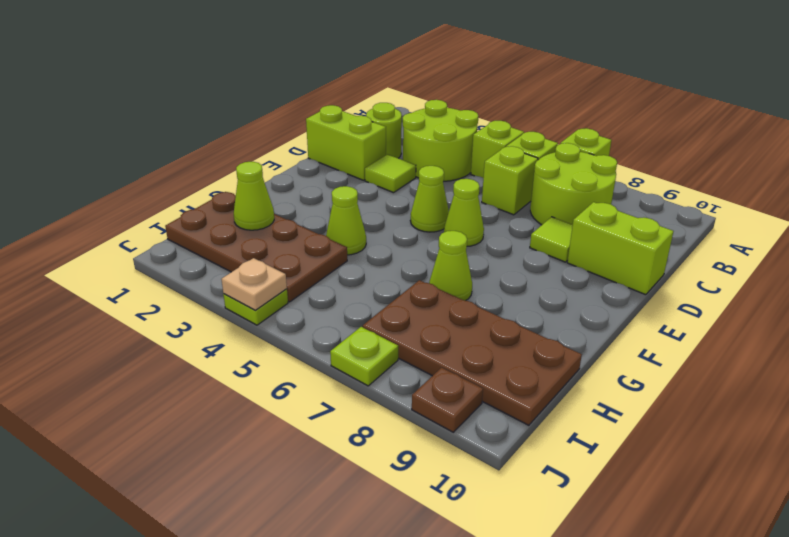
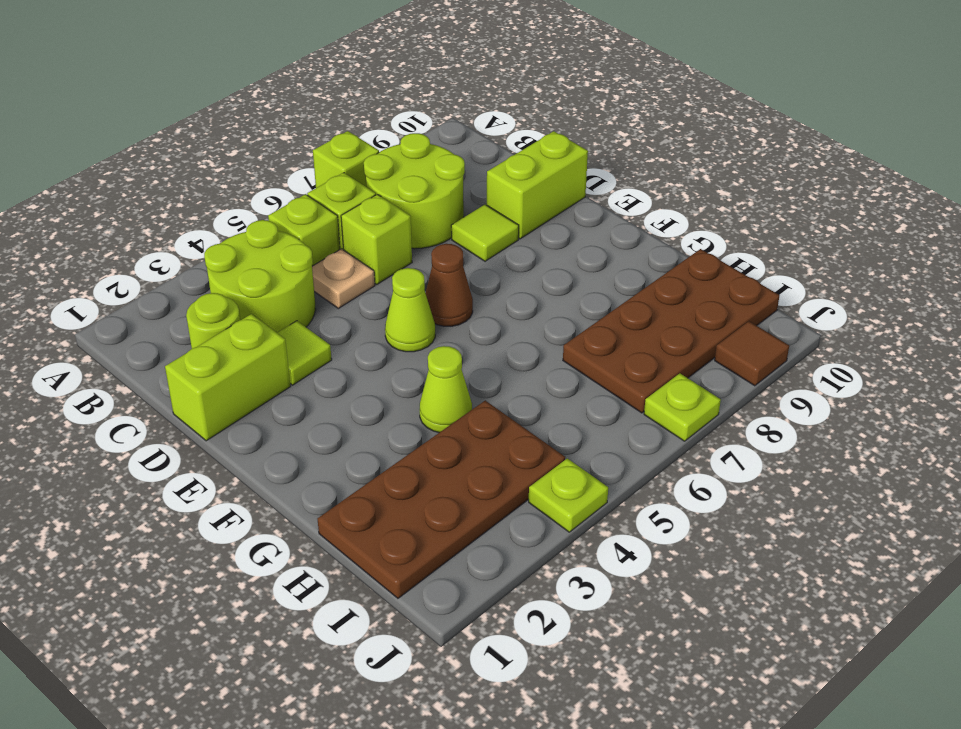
lime 1x1 cone [444,179,484,246] -> brown 1x1 cone [426,244,473,326]
lime 1x1 cone [429,231,472,300] -> none
lime 1x1 cone [234,162,274,230] -> none
tan 1x1 plate [221,258,287,311] -> tan 1x1 plate moved to [312,249,375,308]
brown 1x1 plate [412,368,483,432] -> brown 1x1 tile [715,321,789,386]

